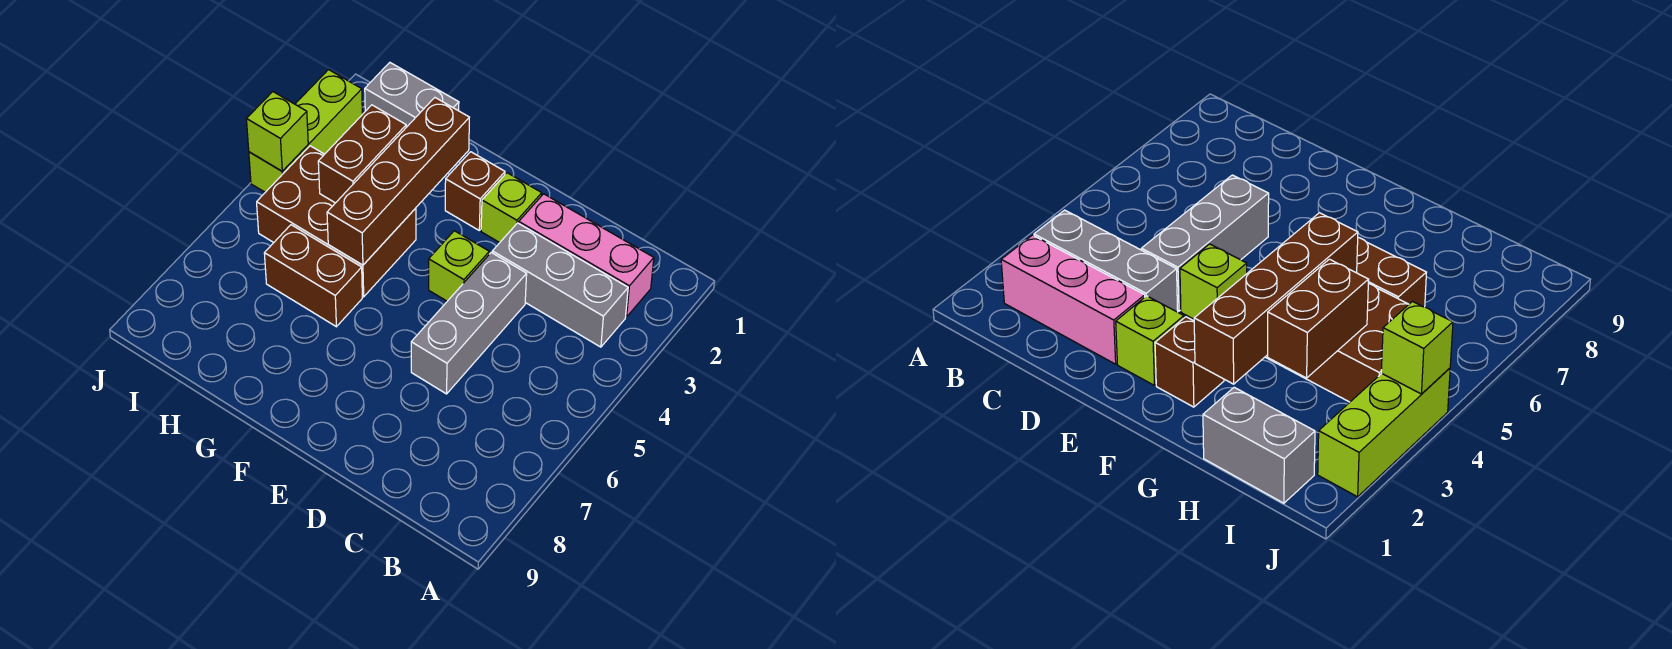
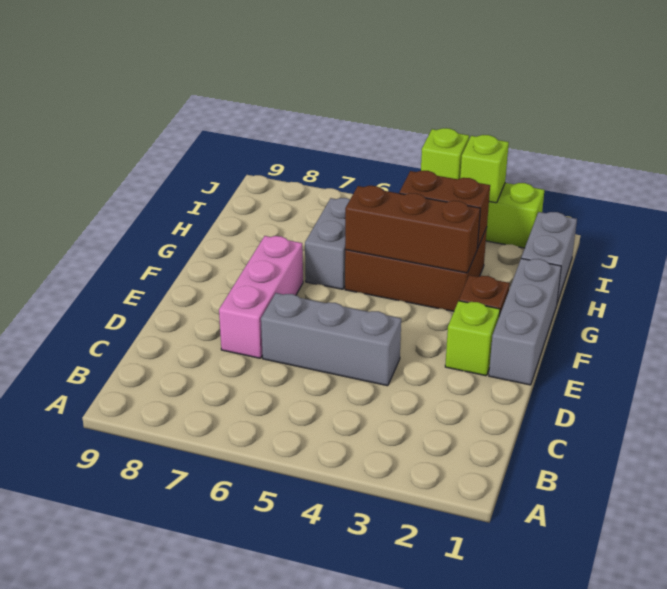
pink 1x3 brick [519,194,654,317] -> pink 1x3 brick moved to [219,236,303,358]
grey 1x3 brick [492,223,628,347] -> grey 1x3 brick moved to [489,258,561,385]
lime 1x1 brick [429,231,489,301] -> lime 1x1 brick moved to [460,135,509,203]
brown 1x4 brick [327,98,469,265] -> brown 1x3 brick [345,186,480,273]
brown 2x3 brick [257,146,416,297] -> brown 2x3 brick turned to [345,227,487,311]
brown 1x2 brick [264,225,362,327] -> grey 1x2 brick [305,198,350,289]

